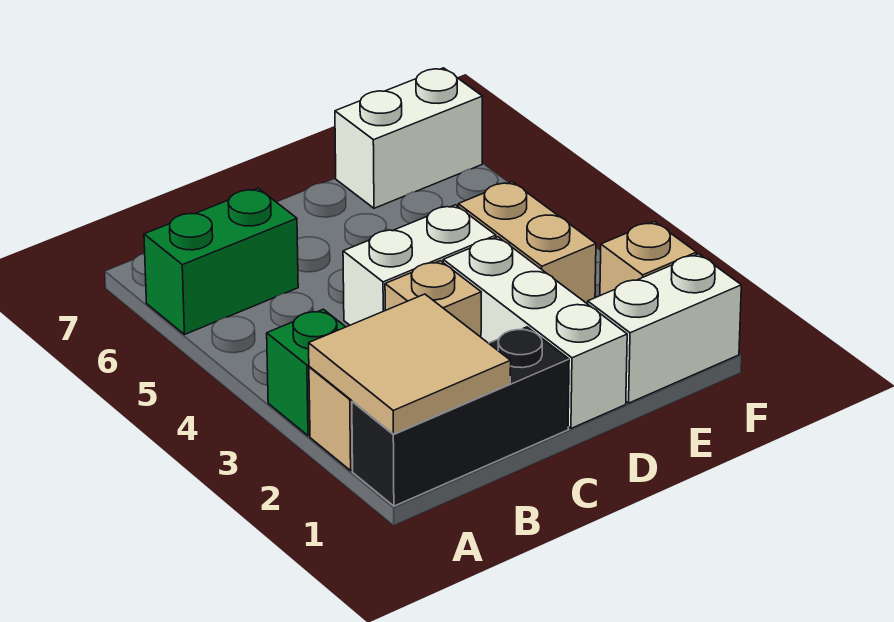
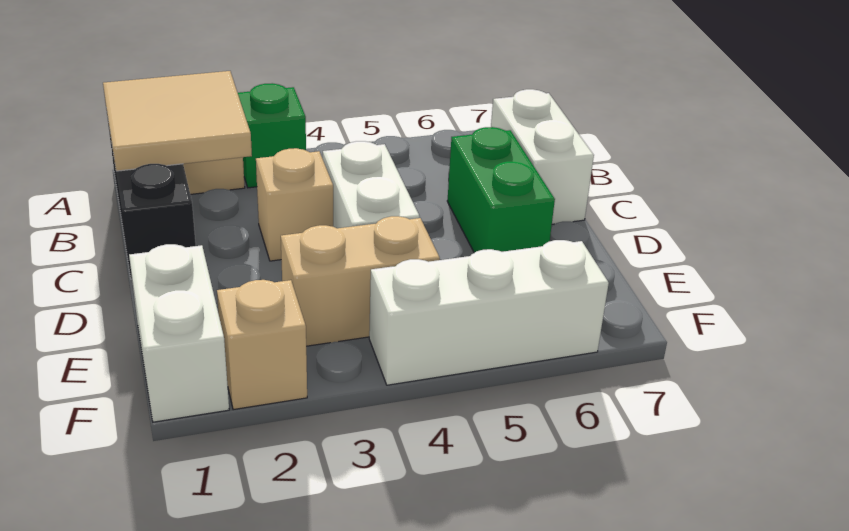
green 1x2 brick [144,188,298,335] -> green 1x2 brick moved to [447,127,555,253]
white 1x3 brick [443,237,627,428] -> white 1x3 brick moved to [369,240,609,385]
white 1x2 brick [335,68,483,208] -> white 1x2 brick moved to [491,89,594,224]

